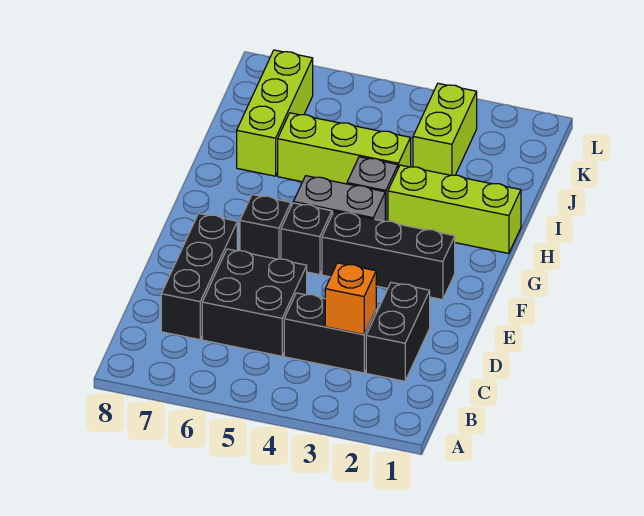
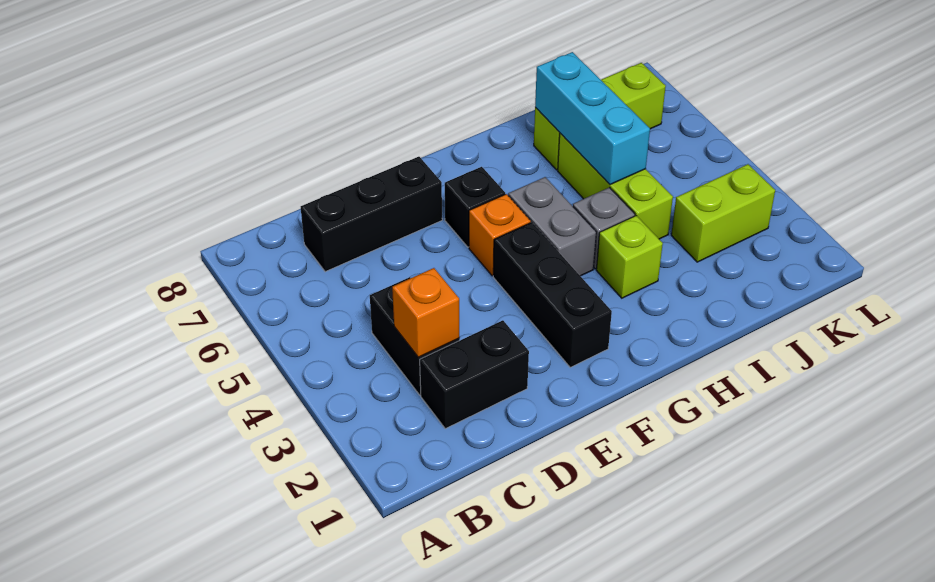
black 2x2 brick [202,249,307,356] -> none
black 1x1 brick [281,203,332,275] -> orange 1x1 brick [469,194,531,276]
lime 1x3 brick [388,165,521,254] -> lime 1x1 brick [596,216,663,298]
none -> cyan 1x3 brick [535,52,650,185]

